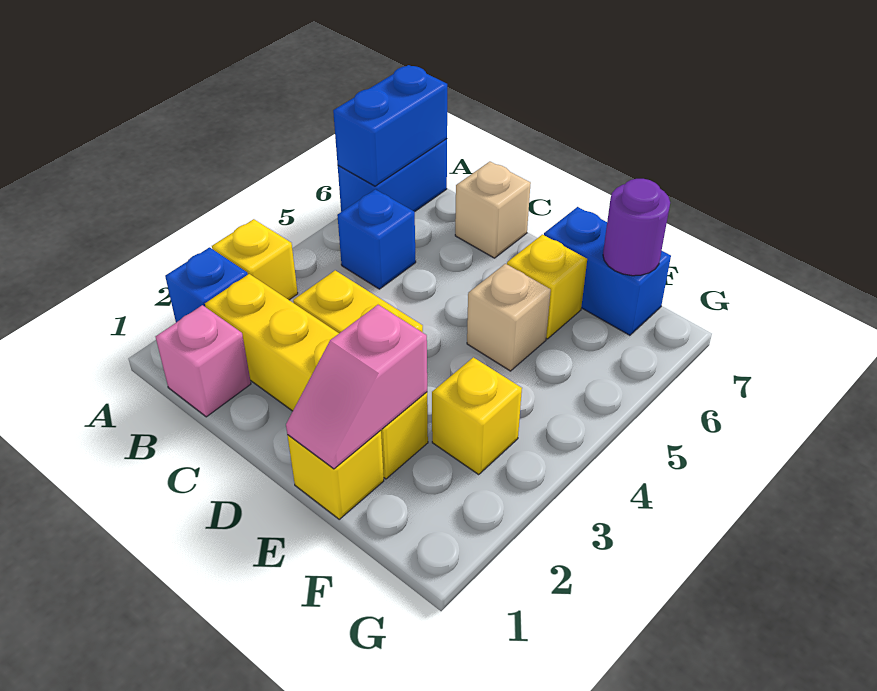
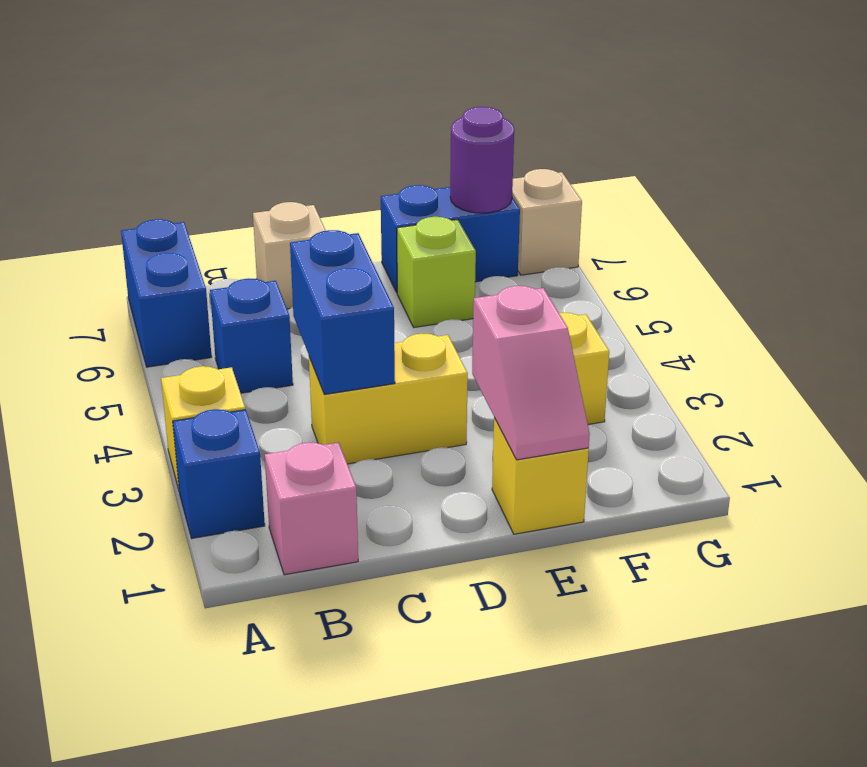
blue 1x2 brick [333,65,447,186] -> blue 1x2 brick moved to [290,230,395,394]
yellow 1x4 brick [205,274,428,479] -> none
tan 1x1 brick [467,264,551,371] -> tan 1x1 brick moved to [512,169,582,275]
yellow 1x1 brick [507,235,587,339] -> lime 1x1 brick [397,217,476,327]

